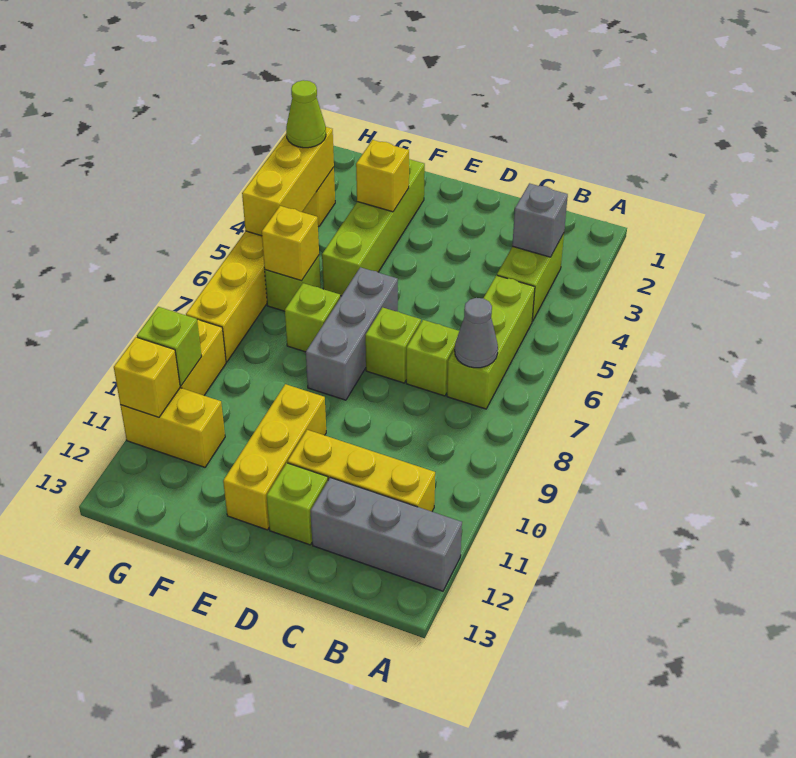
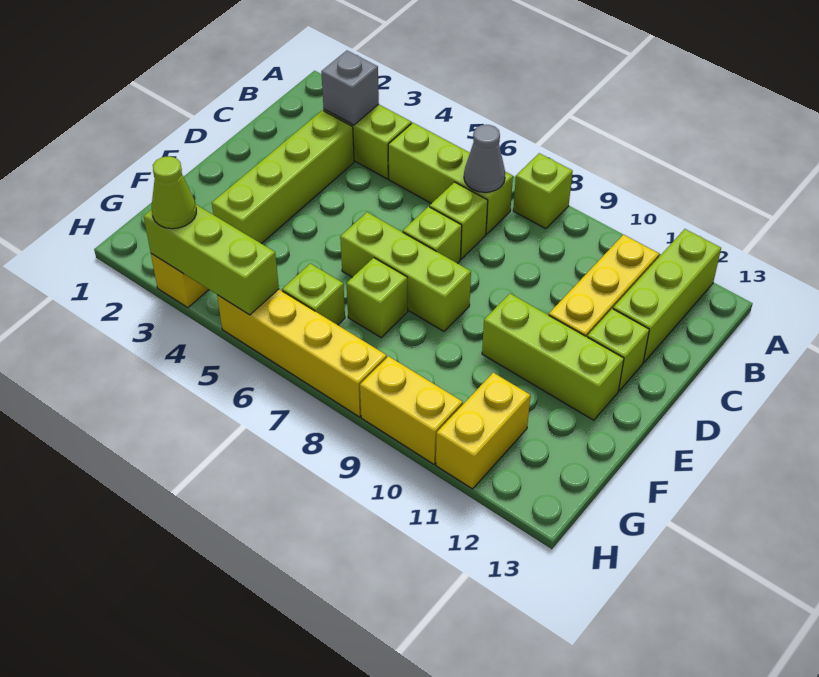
grey 1x3 brick [311,478,462,591] -> lime 1x3 brick [613,229,721,362]
grey 1x3 brick [306,267,398,400] -> lime 1x3 brick [340,212,471,331]
yellow 1x3 brick [223,384,326,530] -> lime 1x3 brick [482,294,624,420]
lime 1x4 brick [322,159,425,296] -> lime 1x4 brick turned to [212,110,354,244]
yellow 1x1 brick [356,140,409,212] -> none
yellow 1x1 brick [262,206,319,281] -> none
yellow 1x3 brick [242,127,334,236] -> lime 1x3 brick [144,205,279,315]
lime 1x1 brick [137,307,202,386] -> lime 1x1 brick moved to [513,153,573,229]
yellow 1x1 brick [114,337,180,417] -> none

